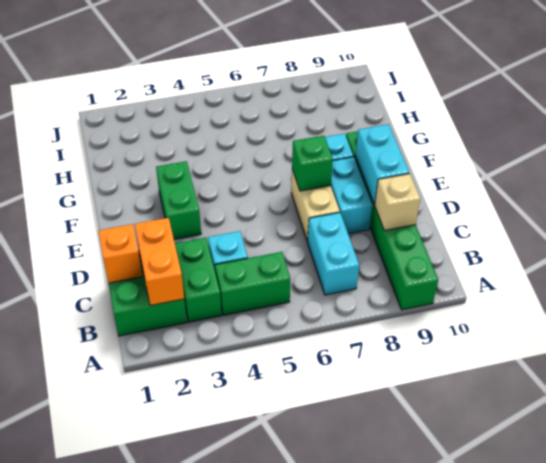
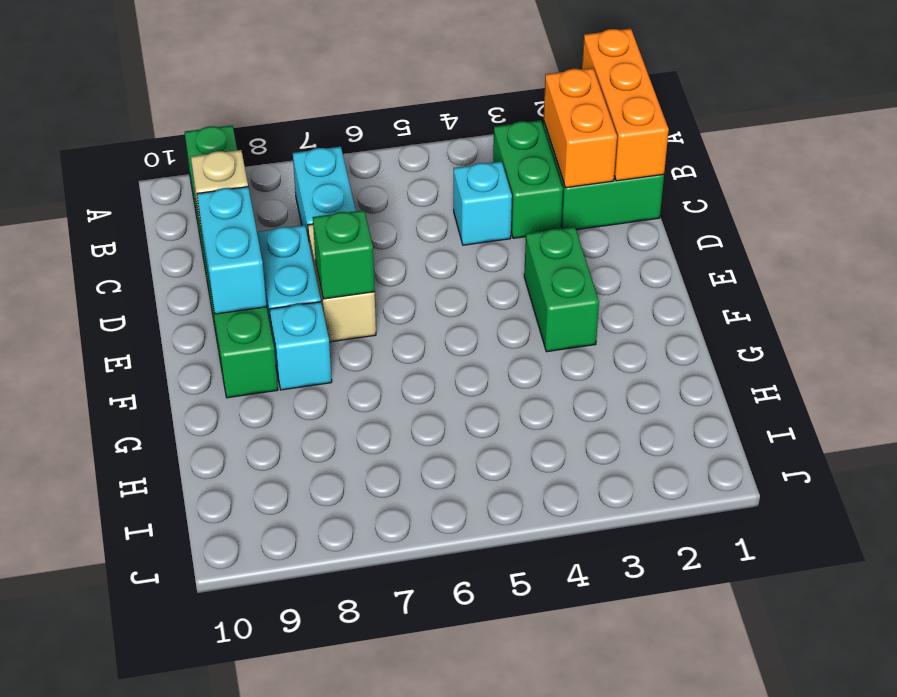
green 1x2 brick [215,252,290,315] -> none
orange 1x1 brick [99,224,142,283] -> orange 1x3 brick [582,29,669,181]

